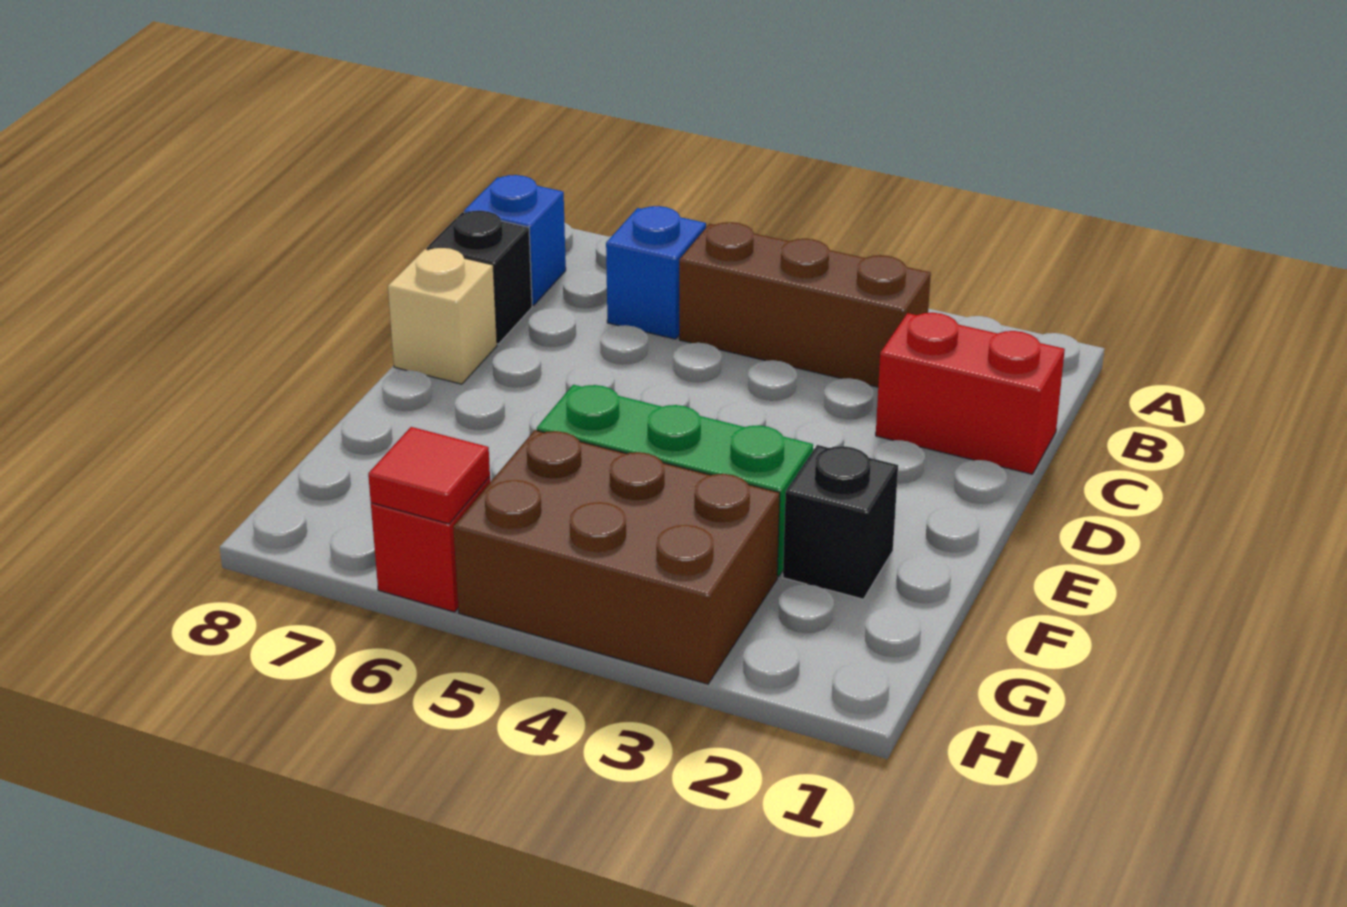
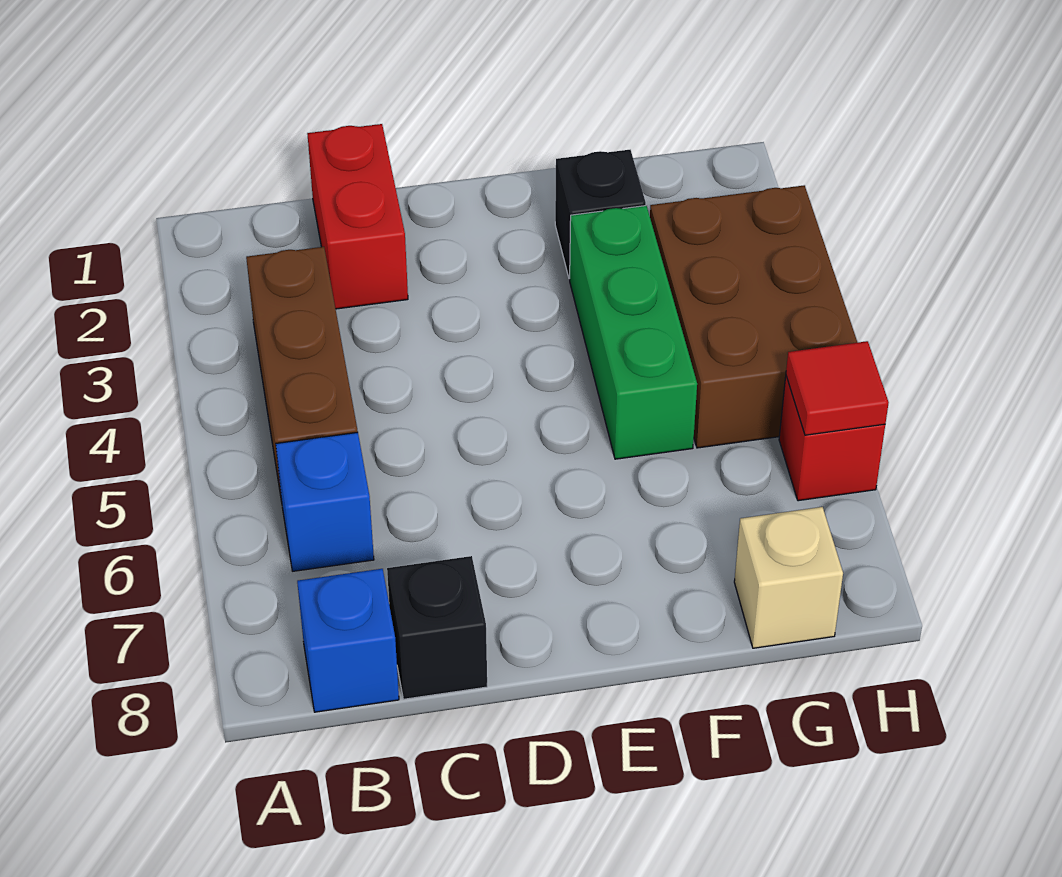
tan 1x1 brick [388,248,497,384] -> tan 1x1 brick moved to [734,507,843,648]

